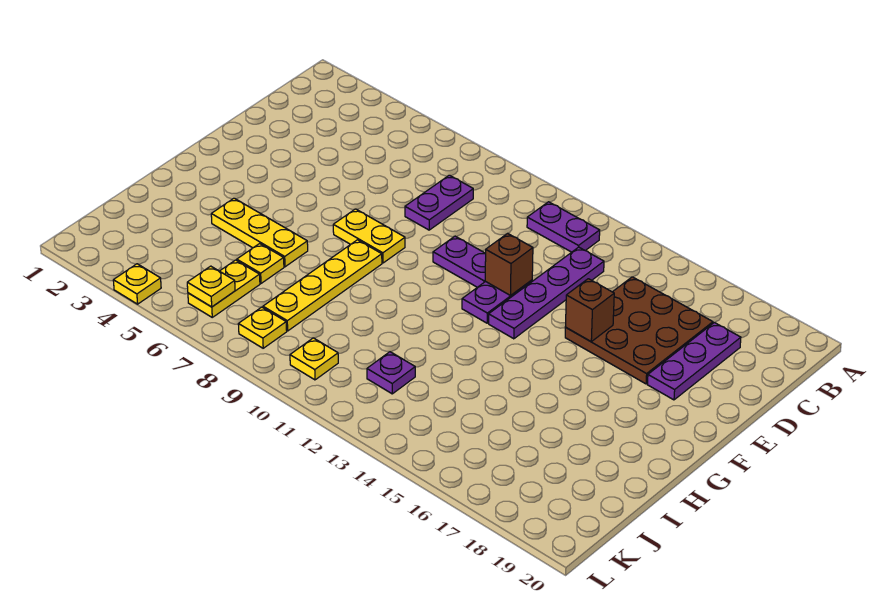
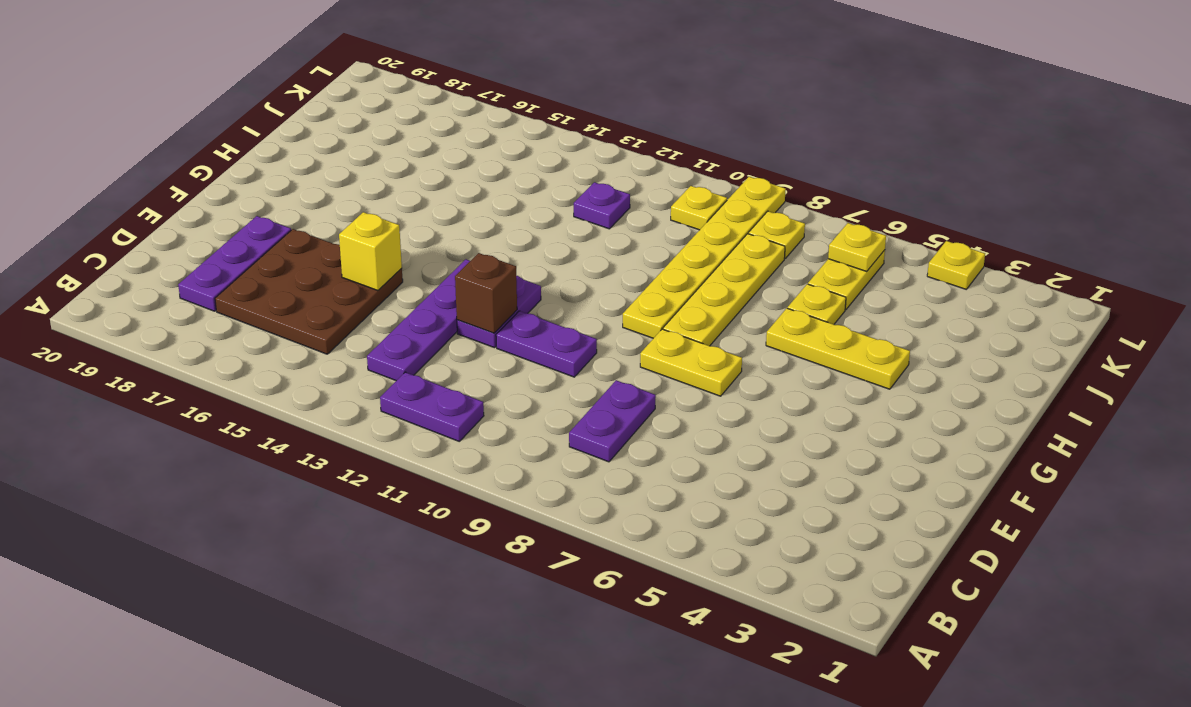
brown 1x1 brick [565,279,614,342] -> yellow 1x1 brick [339,212,402,291]
none -> yellow 1x6 plate [623,177,786,338]

